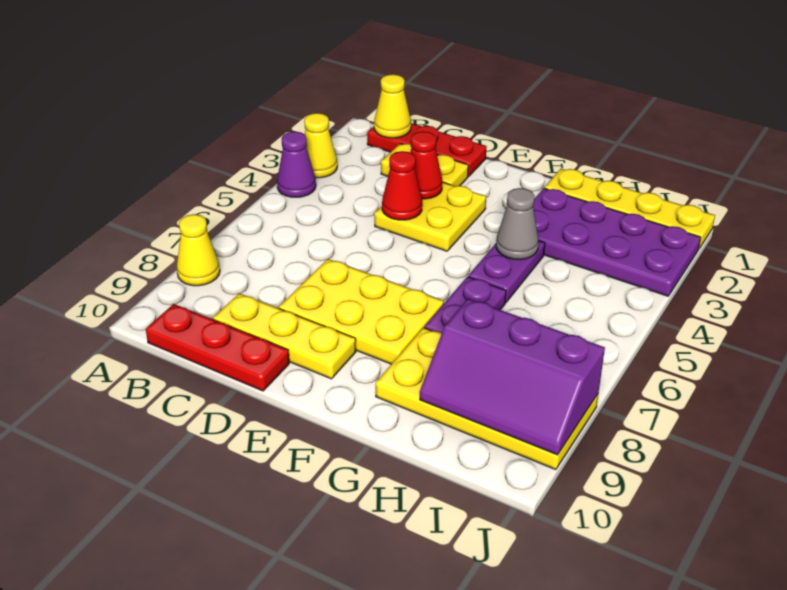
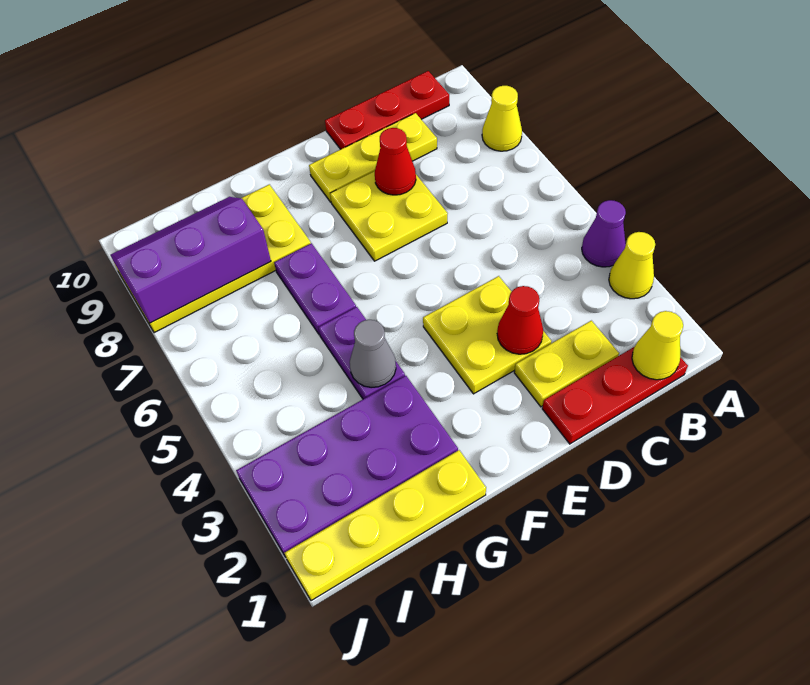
red 1x1 cone [382,151,422,220] -> red 1x1 cone moved to [375,128,416,195]
yellow 2x3 plate [279,259,444,364] -> yellow 2x2 plate [330,171,448,261]

